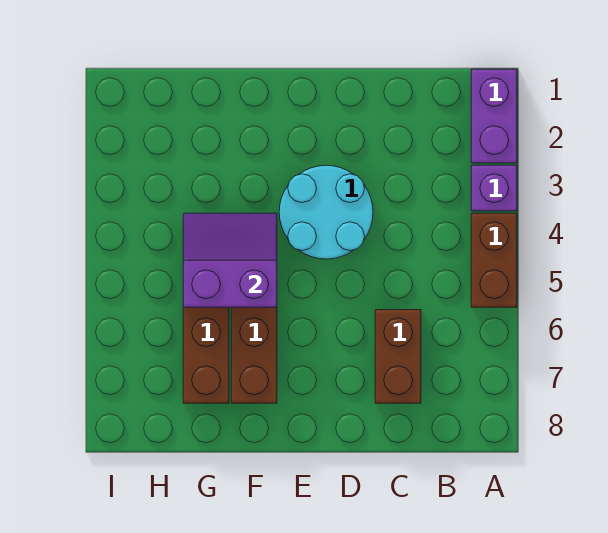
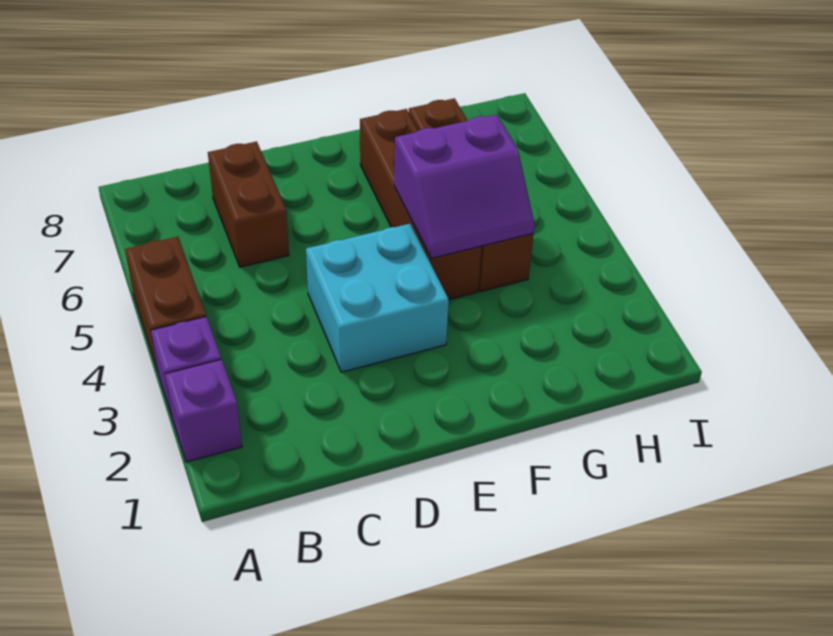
purple 1x2 brick [471,69,517,163] -> purple 1x1 brick [165,359,242,462]
cyan 2x2 round brick [279,165,373,259] -> cyan 2x2 brick [306,224,449,372]

